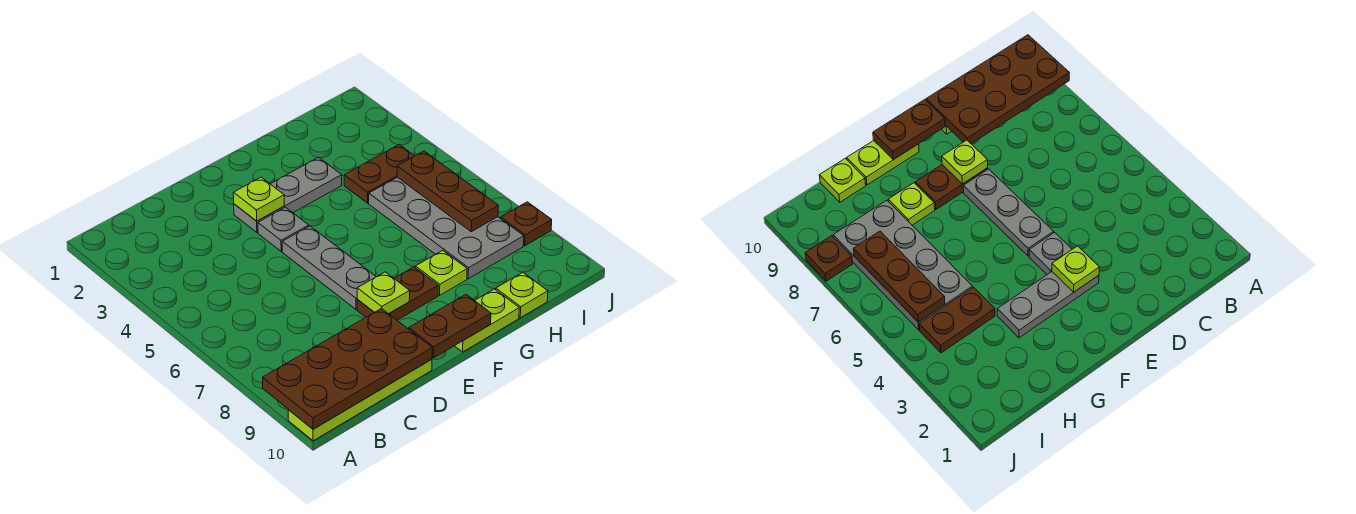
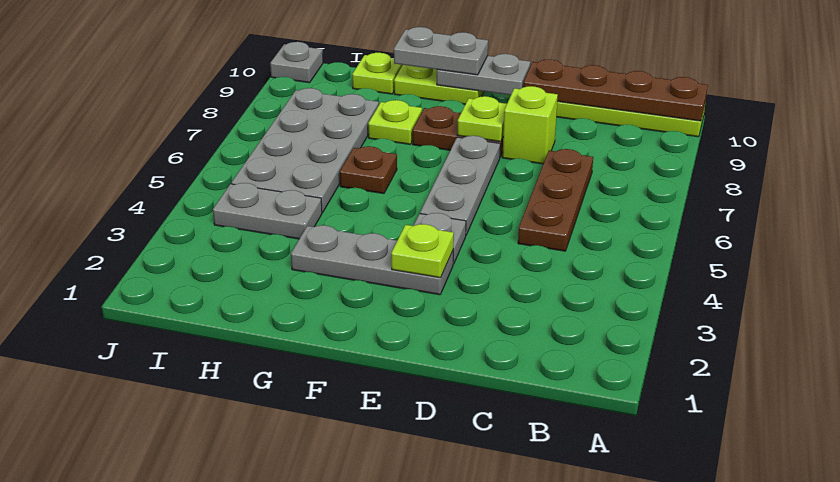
brown 2x4 plate [263,308,432,429] -> brown 1x4 plate [523,59,708,121]
none -> lime 1x1 brick [502,86,558,164]
brown 1x2 plate [409,294,491,358] -> grey 1x2 plate [437,54,530,95]
none -> grey 1x2 plate [394,27,488,75]
brown 1x2 plate [344,145,414,203] -> grey 1x2 plate [213,183,322,239]
brown 1x3 plate [397,151,498,232] -> brown 1x3 plate moved to [518,149,593,251]
brown 1x1 plate [501,202,552,246] -> brown 1x1 plate moved to [340,146,397,194]
none -> grey 1x1 plate [270,42,323,83]

